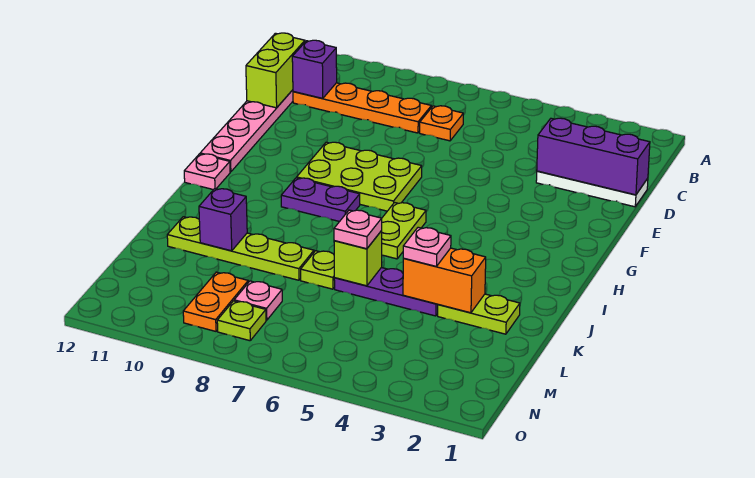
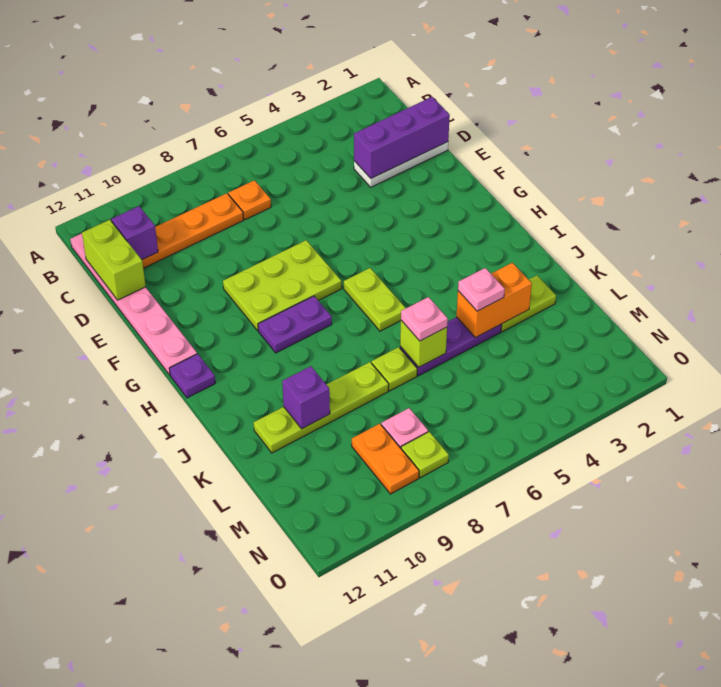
pink 1x1 plate [184,154,230,190] -> purple 1x1 plate [169,354,215,398]

